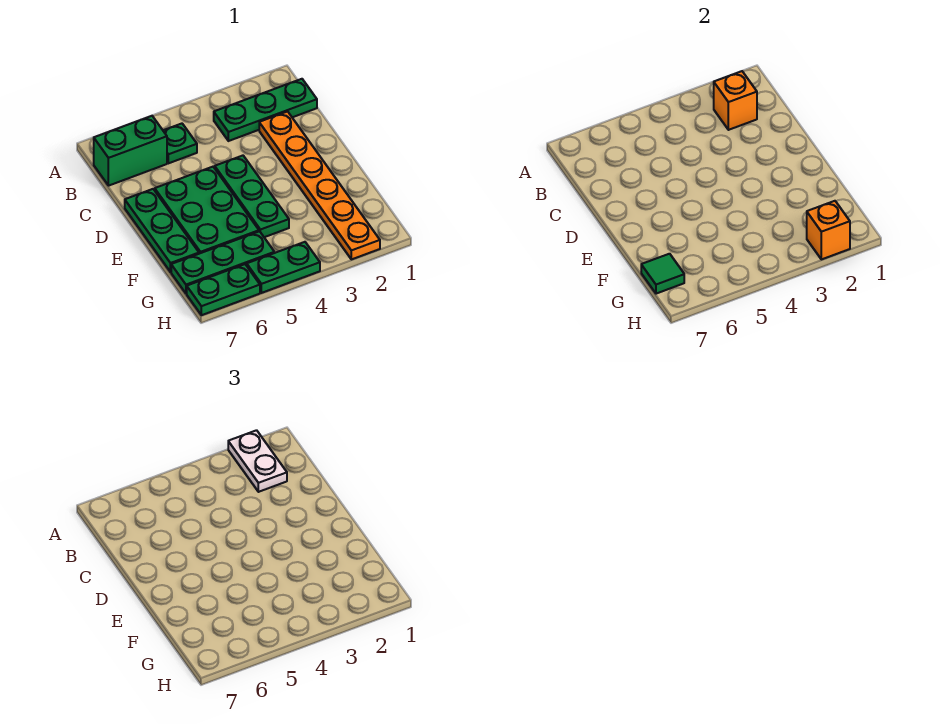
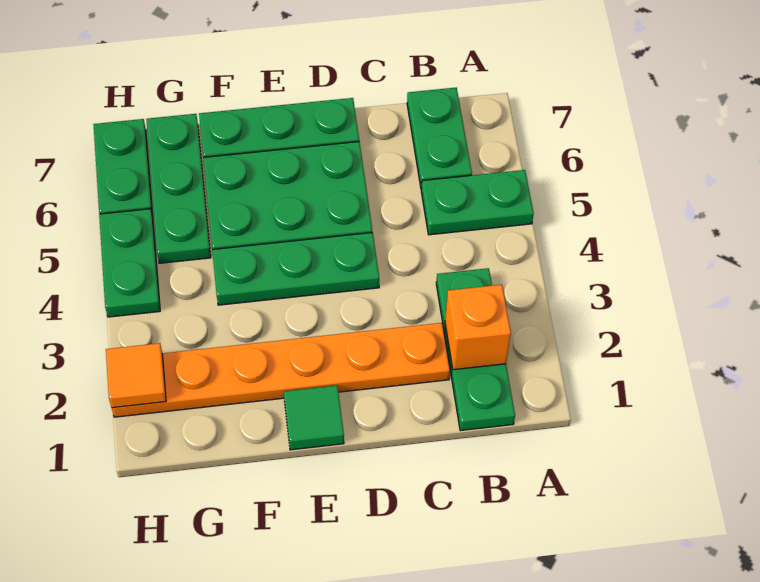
white 1x2 plate [228,430,287,492] -> none
green 1x1 plate [163,124,197,163] -> green 1x2 plate [421,170,534,235]
green 1x2 brick [94,116,167,186] -> green 1x2 plate [407,88,472,188]
green 1x1 tile [641,254,684,294] -> green 1x1 tile moved to [284,385,344,450]
orange 1x1 brick [807,201,850,259] -> orange 1x1 tile [106,343,166,408]

